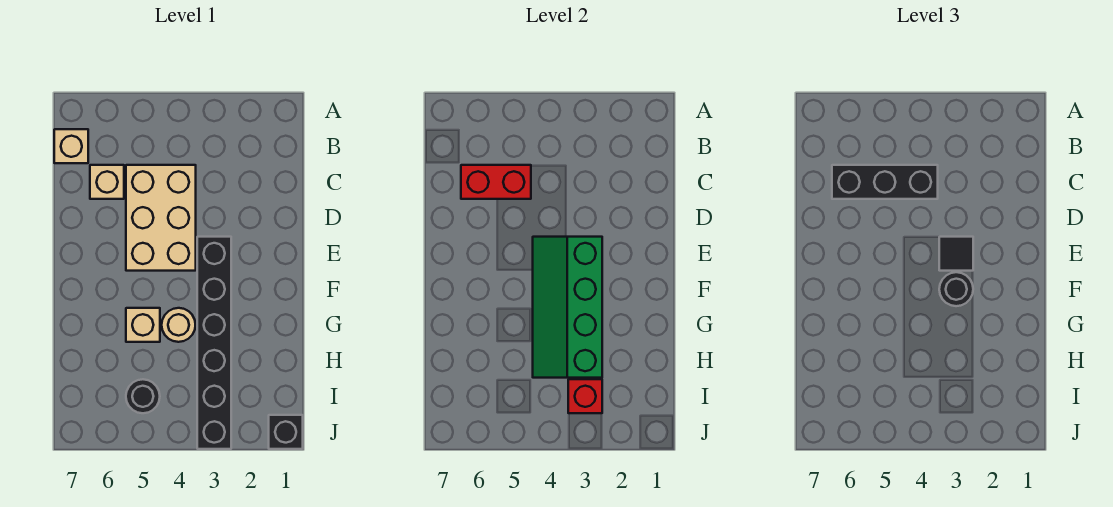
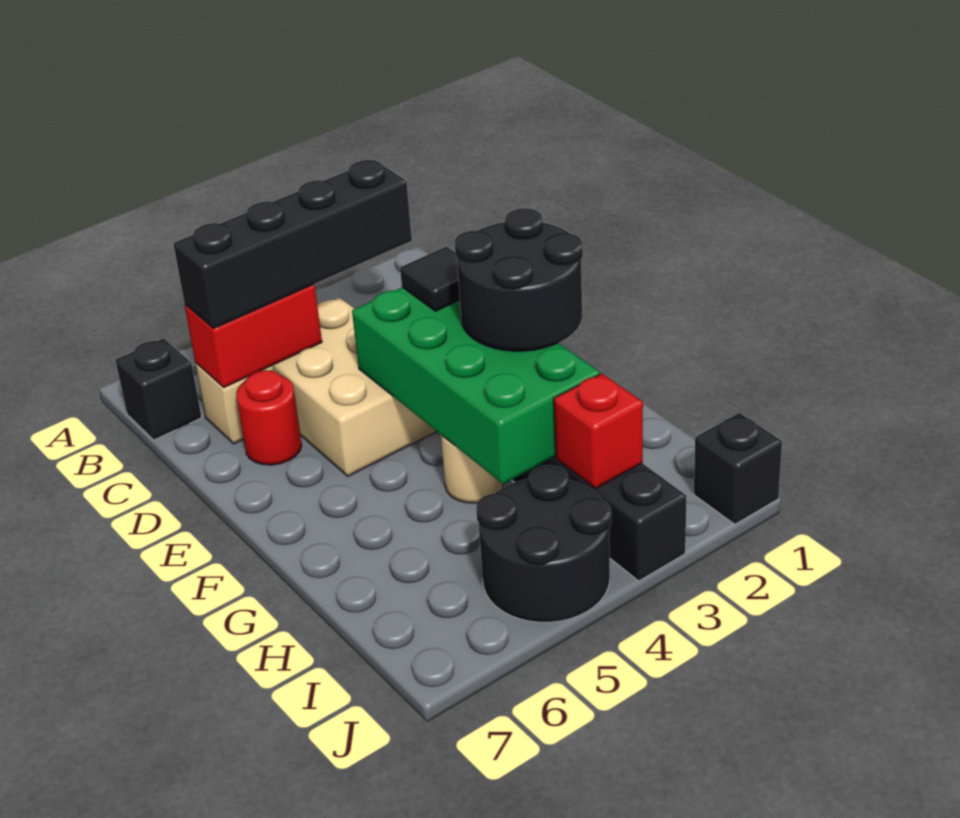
tan 1x1 brick [54,129,88,163] -> black 1x1 brick [115,338,202,440]
black 1x3 brick [832,165,938,199] -> black 1x4 brick [173,160,412,328]
none -> red 1x1 round brick [236,370,302,465]
green 2x4 slope [533,237,602,378] -> green 2x4 brick [352,287,600,484]
black 1x1 round brick [939,272,973,306] -> black 2x2 round brick [455,208,583,351]
tan 1x1 brick [126,308,160,342] -> none
black 1x1 round brick [126,379,160,413] -> black 2x2 round brick [476,465,611,622]

